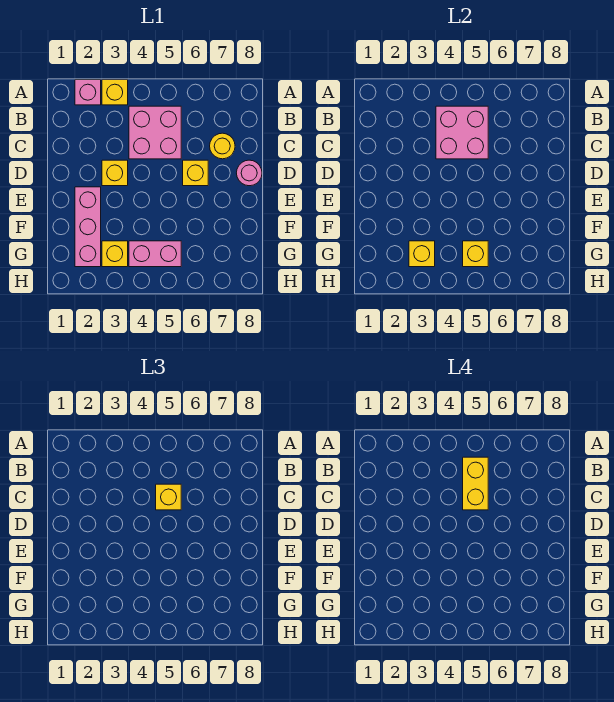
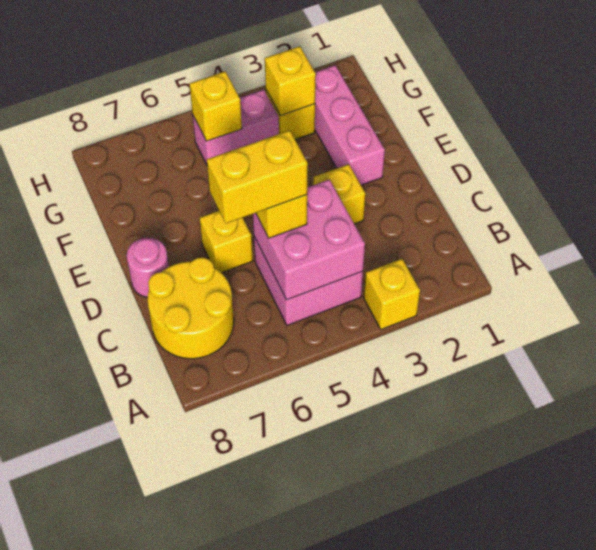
pink 1x1 brick [75,80,101,105] -> none
yellow 1x2 brick [463,457,488,510] -> yellow 1x2 brick turned to [207,130,308,223]
yellow 1x1 round brick [210,133,235,159] -> yellow 2x2 round brick [148,257,234,359]

